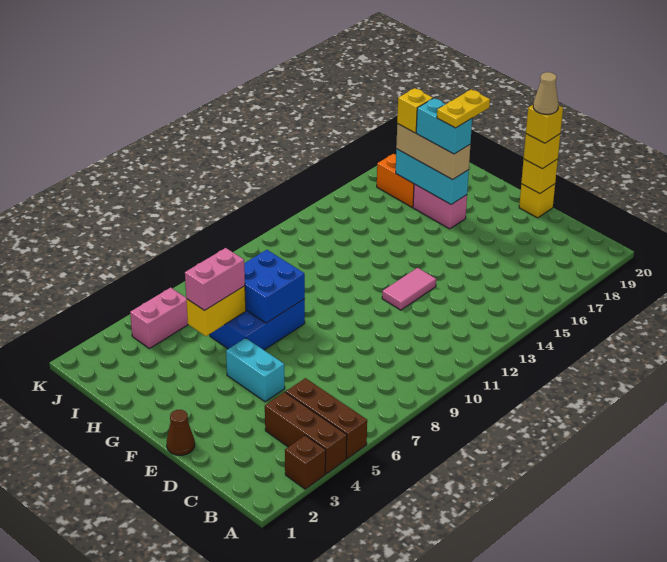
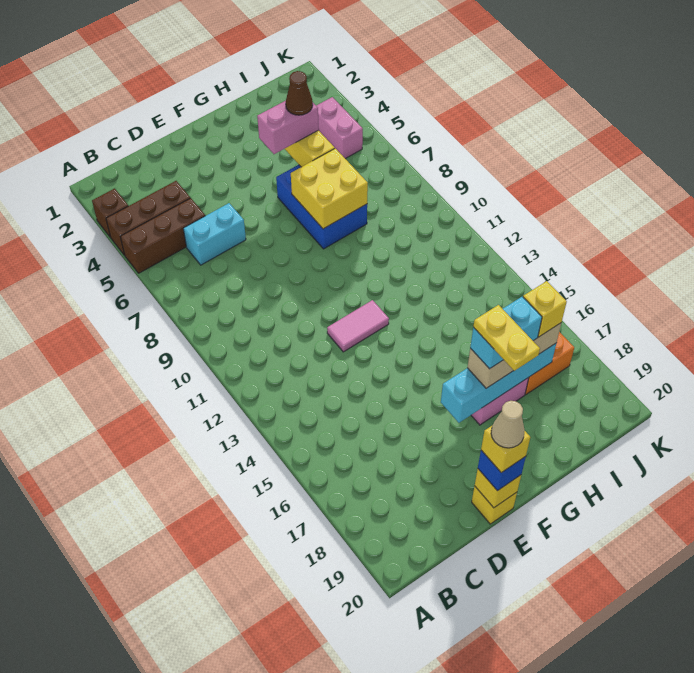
brown 1x1 cone [167,410,195,455] -> brown 1x1 cone moved to [286,71,313,115]
cyan 1x2 brick [226,338,285,402] -> cyan 1x2 brick moved to [183,203,246,265]
pink 1x2 tile [382,268,436,310] -> pink 1x2 tile turned to [327,300,389,352]
yellow 1x1 brick [524,134,560,169] -> blue 1x1 brick [478,450,526,491]
blue 2x2 brick [244,250,305,323] -> yellow 2x2 brick [291,148,368,229]
cyan 1x3 brick [396,149,469,205] -> cyan 1x4 brick [441,343,556,423]
pink 1x2 brick [185,248,245,311] -> pink 1x2 brick turned to [257,101,319,154]

